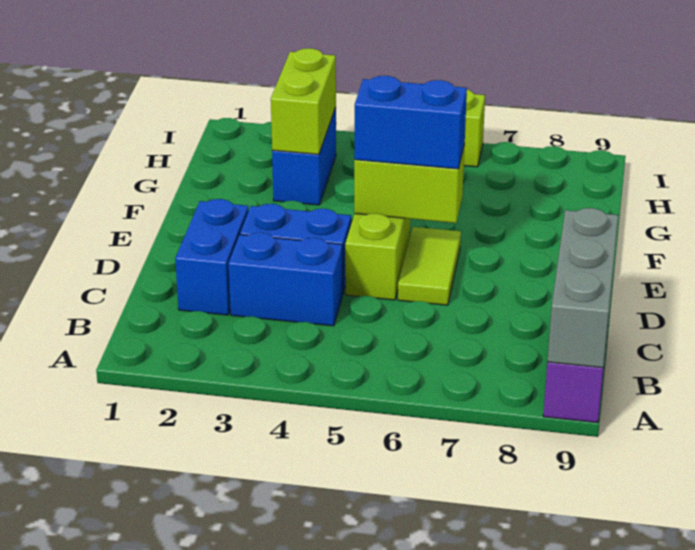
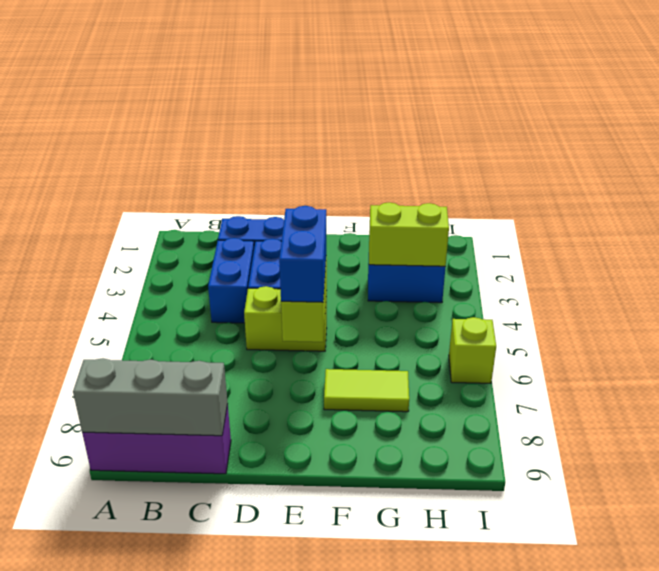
lime 1x2 tile [398,227,461,305] -> lime 1x2 tile moved to [324,369,409,412]

